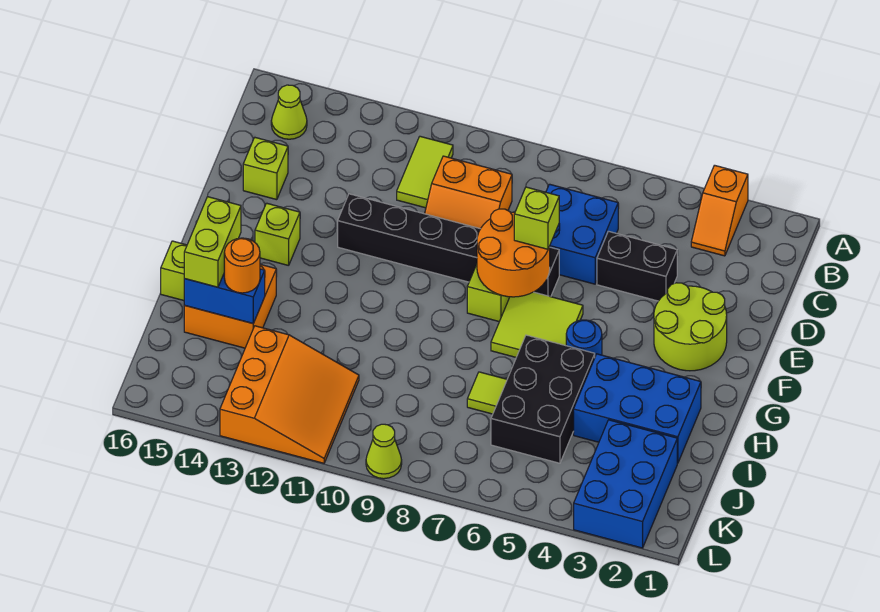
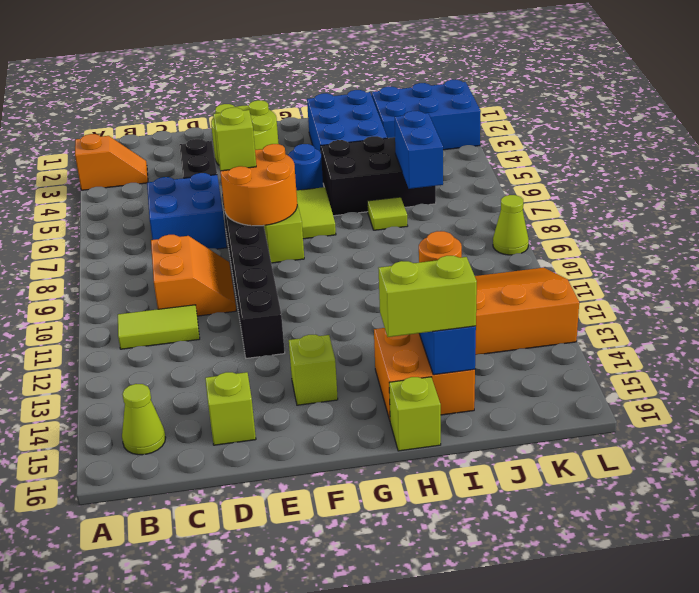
none -> blue 1x2 brick [395,111,443,189]

